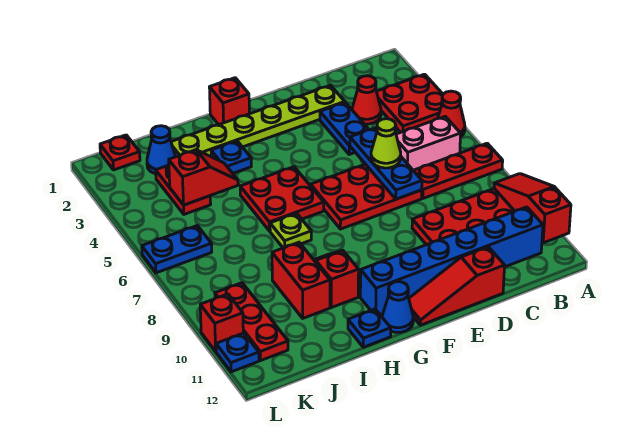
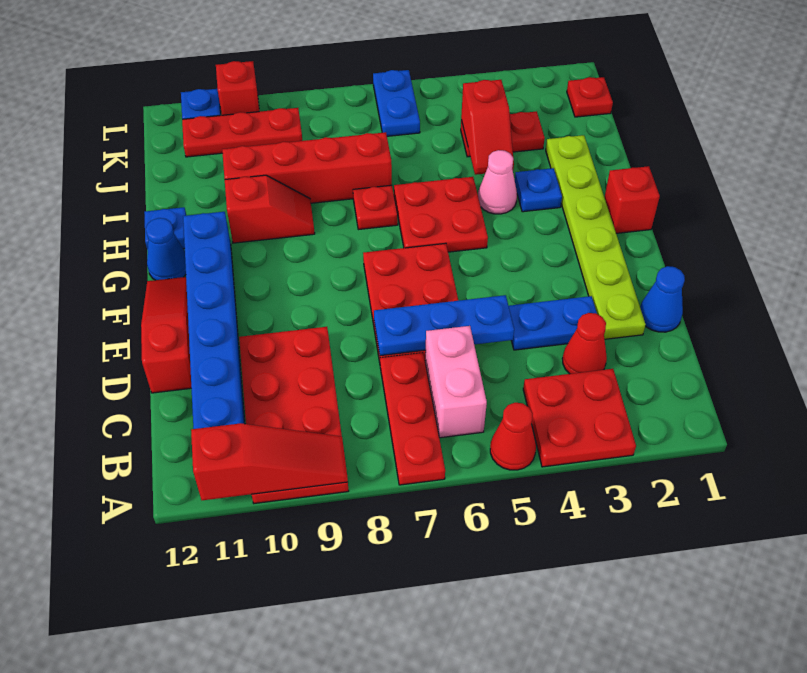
lime 1x1 cone [371,119,401,168] -> none
none -> pink 1x1 cone [478,150,517,214]
lime 1x1 plate [270,213,311,248] -> red 1x1 plate [353,185,398,230]
red 1x2 brick [272,242,330,318] -> red 1x4 brick [222,132,392,203]
blue 1x1 cone [147,126,176,174] -> blue 1x1 cone moved to [640,266,685,332]

